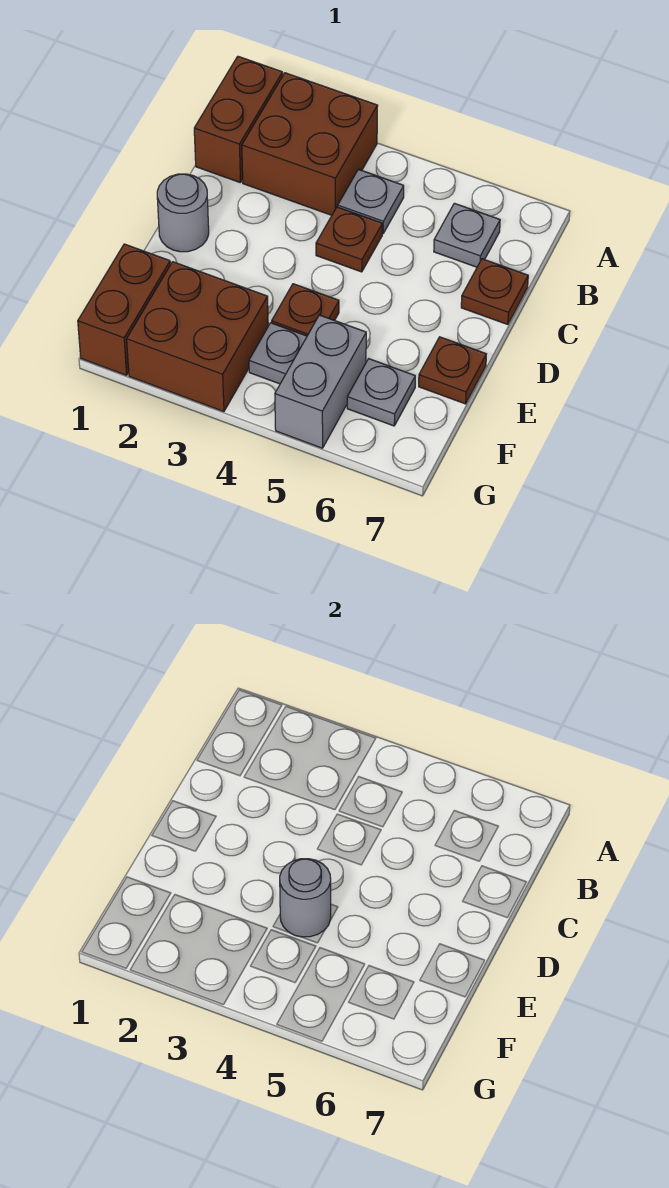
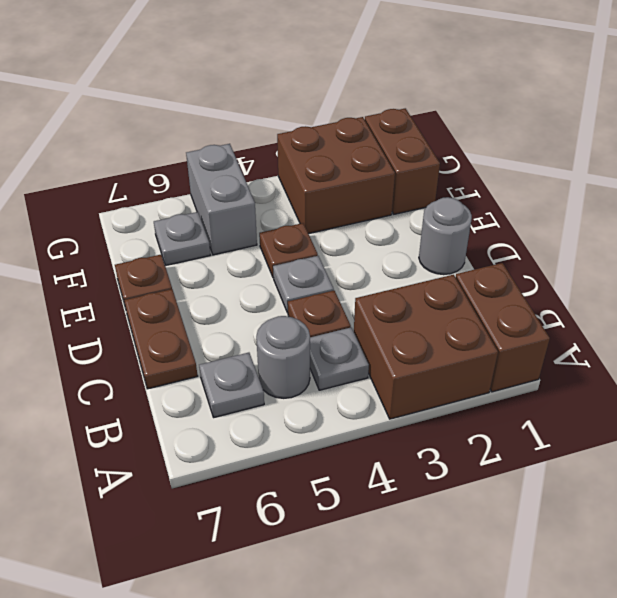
brown 1x1 plate [461,259,528,325] -> brown 1x2 plate [124,289,198,389]
grey 1x1 round brick [280,859,331,937] -> grey 1x1 round brick moved to [256,316,310,398]
grey 1x1 plate [249,323,307,384] -> grey 1x1 plate moved to [273,256,334,313]

